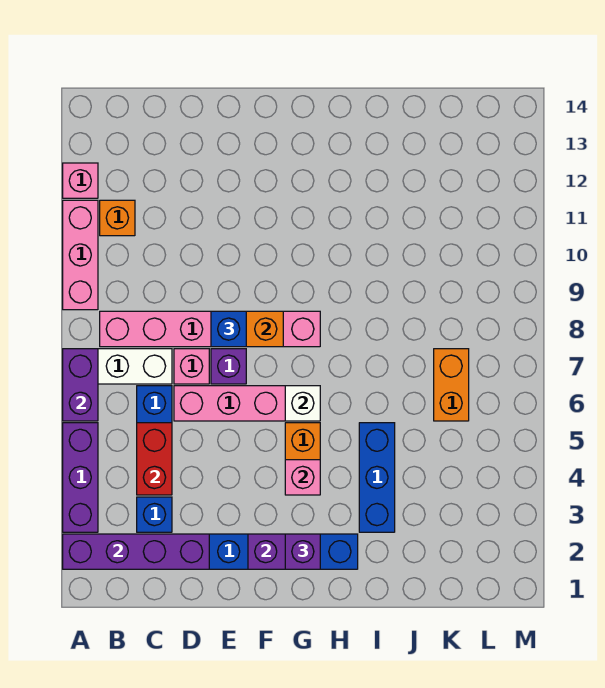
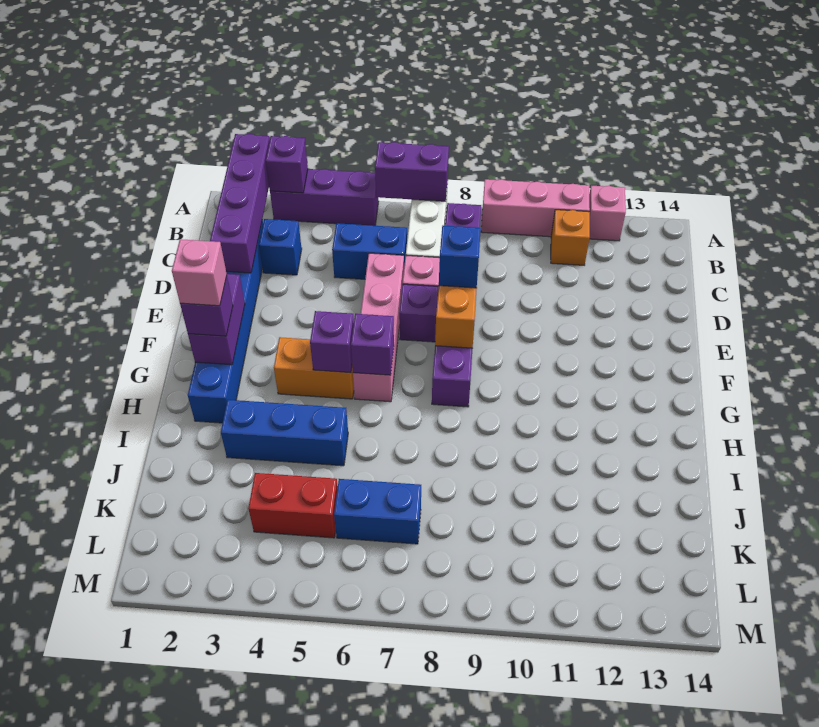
none -> purple 1x1 brick [266,136,308,193]
pink 1x6 brick [100,311,320,347] -> purple 1x6 brick [432,203,481,407]
red 1x2 brick [137,423,172,495] -> red 1x2 brick moved to [248,473,338,538]
pink 1x1 brick [285,460,320,495] -> pink 1x1 brick moved to [172,239,227,306]
none -> purple 1x1 brick [310,311,354,373]
white 1x1 brick [285,386,320,421] -> purple 1x1 brick [351,314,394,375]
orange 1x2 brick [434,349,469,421] -> blue 1x2 brick [334,479,421,544]

